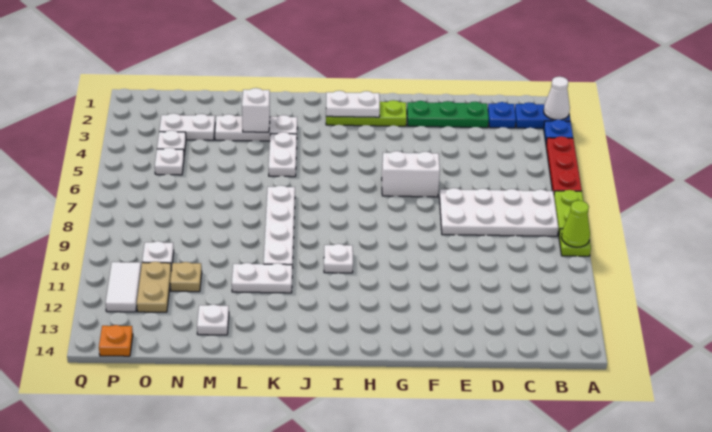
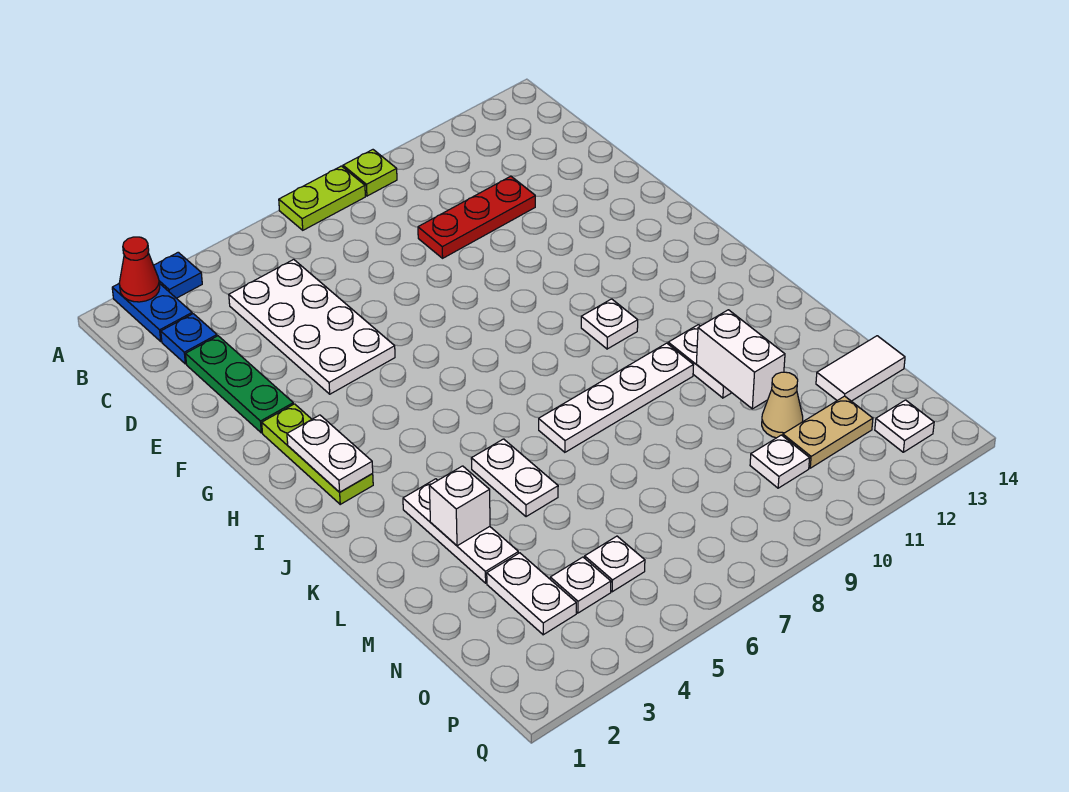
white 1x1 cone [544,77,570,120] -> red 1x1 cone [119,237,160,302]
red 1x3 plate [546,136,582,192] -> red 1x3 plate moved to [418,176,535,258]
lime 1x1 cone [561,201,590,247] -> none
white 2x4 plate [439,188,558,236] -> white 2x4 plate moved to [229,259,395,394]
white 1x2 brick [382,151,440,197] -> white 1x2 brick moved to [696,310,785,409]
white 1x2 plate [269,132,297,177] -> white 1x2 plate turned to [471,439,558,517]
white 1x1 plate [197,304,229,335] -> white 1x1 plate moved to [875,400,934,452]
tan 1x1 plate [170,262,202,292] -> tan 1x1 cone [762,372,803,438]
white 1x2 tile [106,262,141,312] -> white 1x2 tile moved to [816,336,905,401]
orange 1x1 plate [99,325,133,356] -> none

